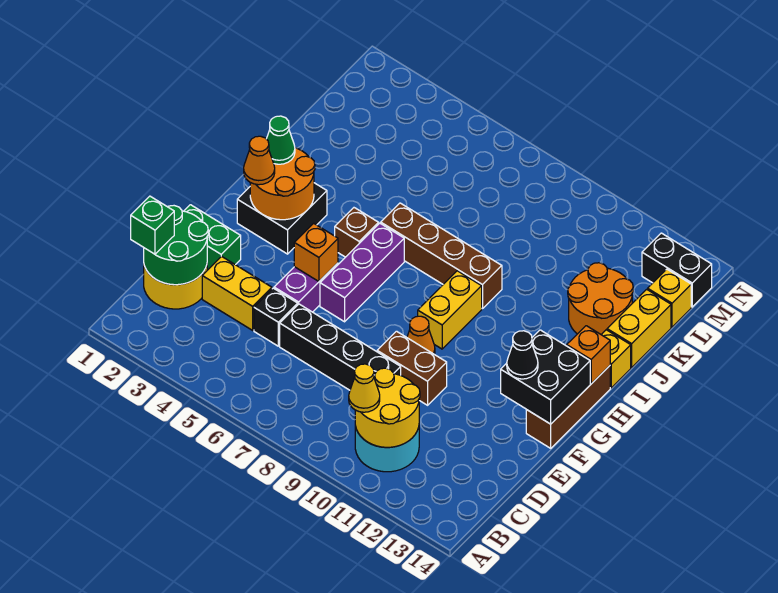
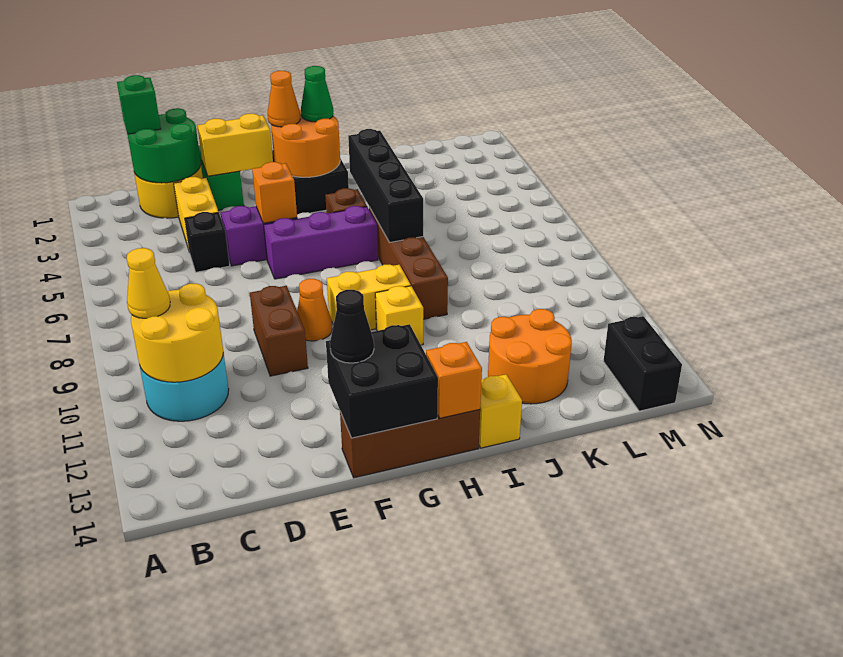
black 1x4 brick [280,304,401,390] -> black 1x4 brick moved to [348,129,423,243]
yellow 1x2 brick [607,289,671,368] -> yellow 1x2 brick moved to [197,113,273,176]
yellow 1x1 brick [648,269,691,327] -> yellow 1x1 brick moved to [375,286,423,345]

